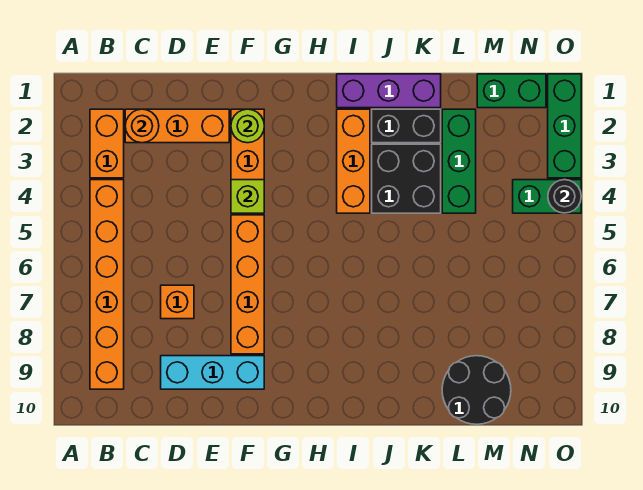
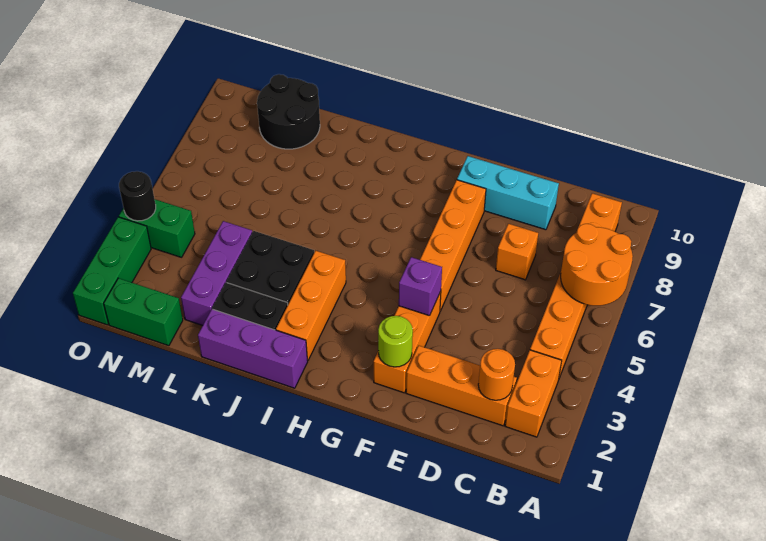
none -> orange 2x2 round brick [561,224,633,306]
lime 1x1 brick [231,180,264,213] -> purple 1x1 brick [399,257,442,316]
green 1x3 brick [442,109,476,213] -> purple 1x3 brick [181,221,252,325]

